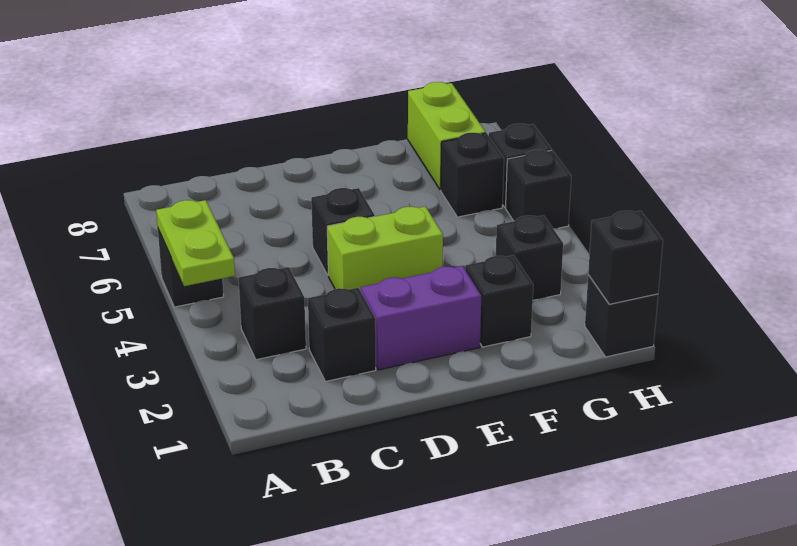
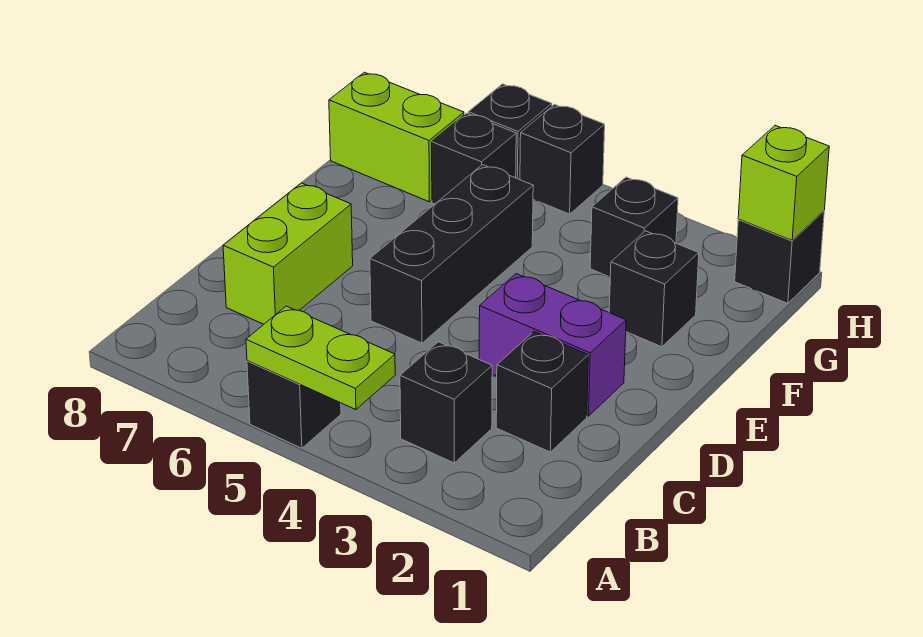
purple 1x2 brick [361,266,481,370] -> purple 1x2 brick turned to [479,274,626,416]
lime 1x2 brick [327,207,443,291] -> lime 1x2 brick moved to [223,183,353,324]
black 1x1 brick [311,188,375,275] -> black 1x3 brick [370,165,533,343]
black 1x1 brick [588,211,663,304] -> lime 1x1 brick [738,126,829,240]

